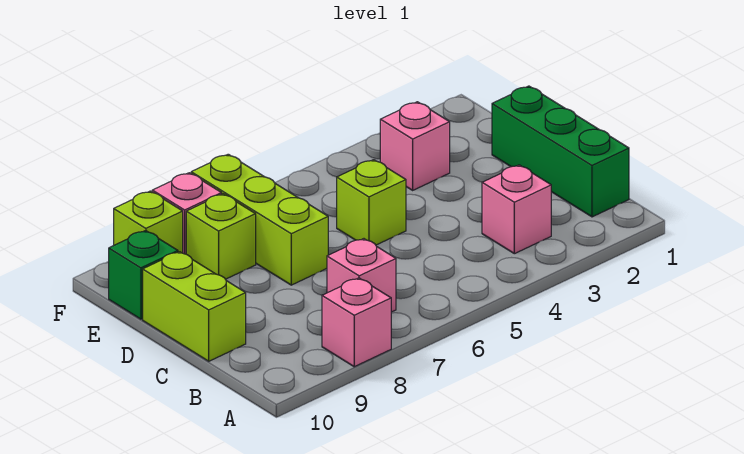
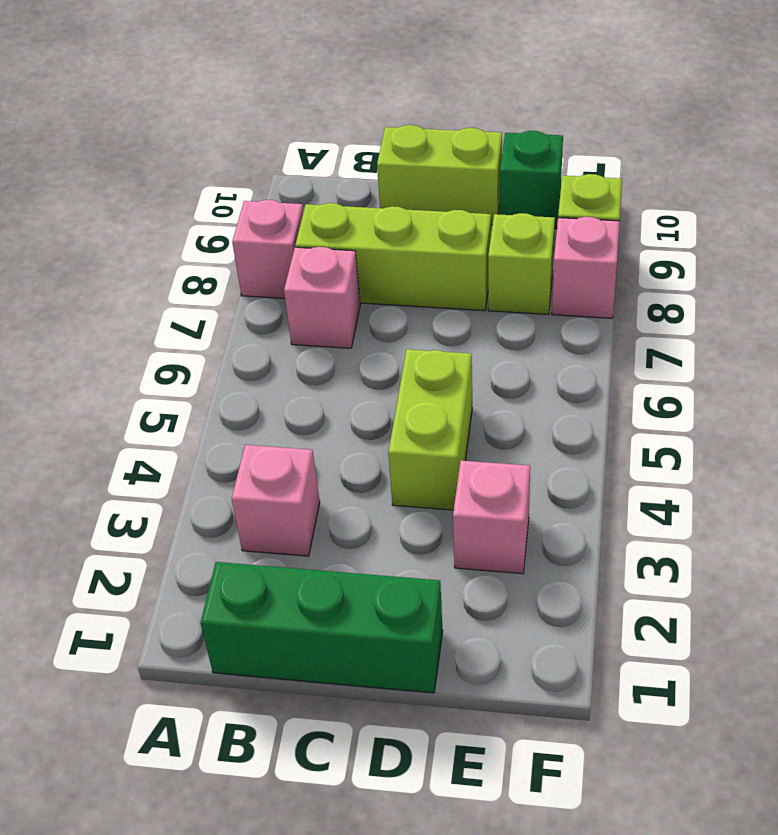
lime 1x1 brick [337,160,406,245] -> lime 1x2 brick [388,349,472,510]
lime 1x3 brick [191,154,328,285] -> lime 1x3 brick moved to [295,203,491,311]

